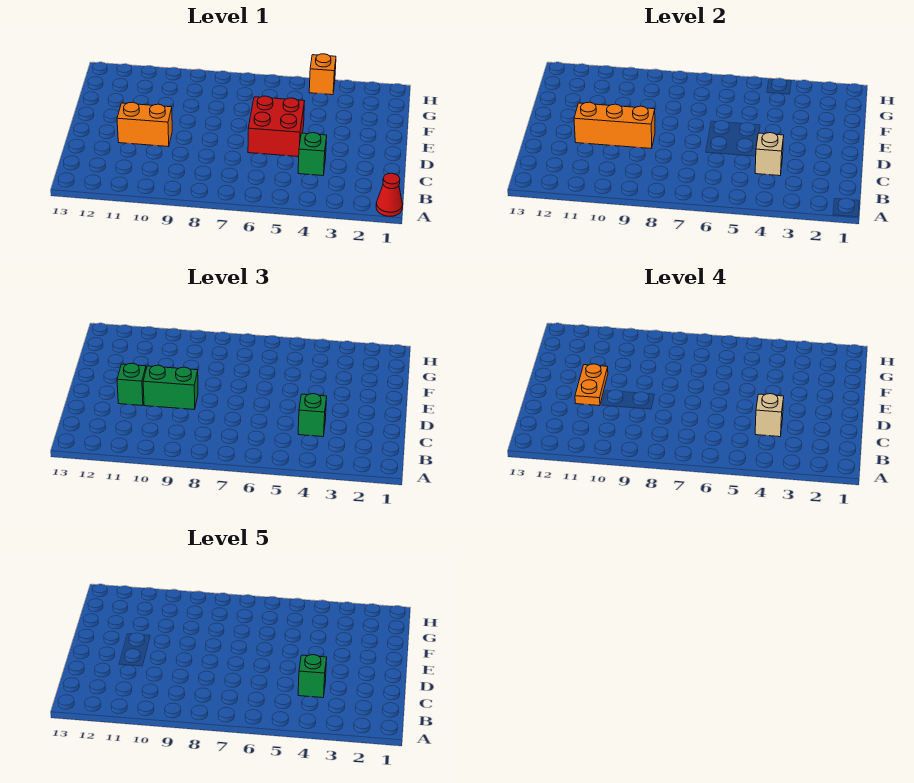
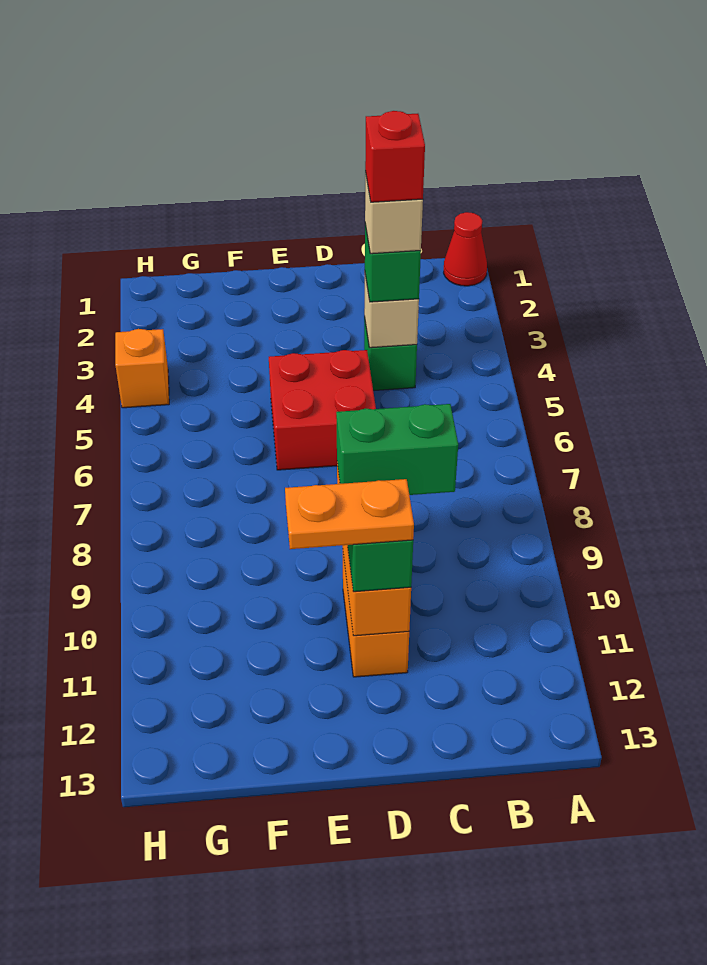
green 1x1 brick [298,655,327,698] -> red 1x1 brick [365,111,425,202]
green 1x2 brick [143,365,198,410] -> green 1x2 brick turned to [336,404,458,495]

